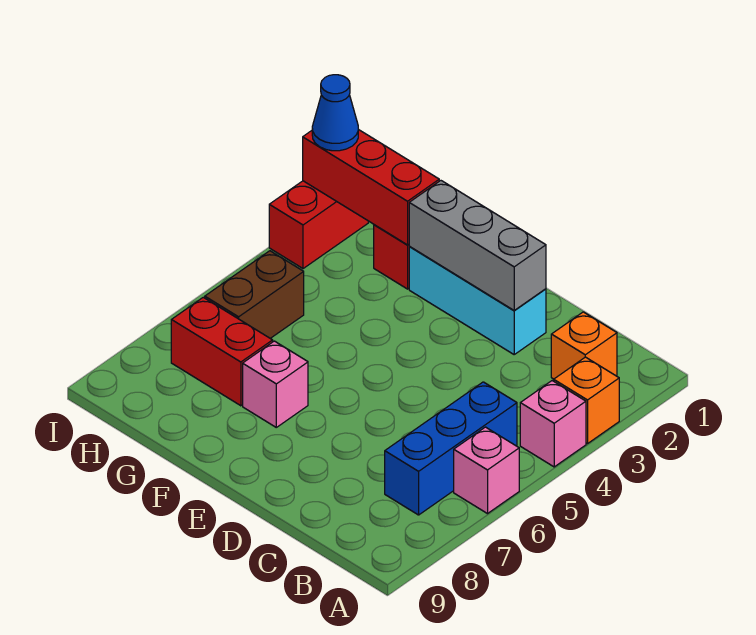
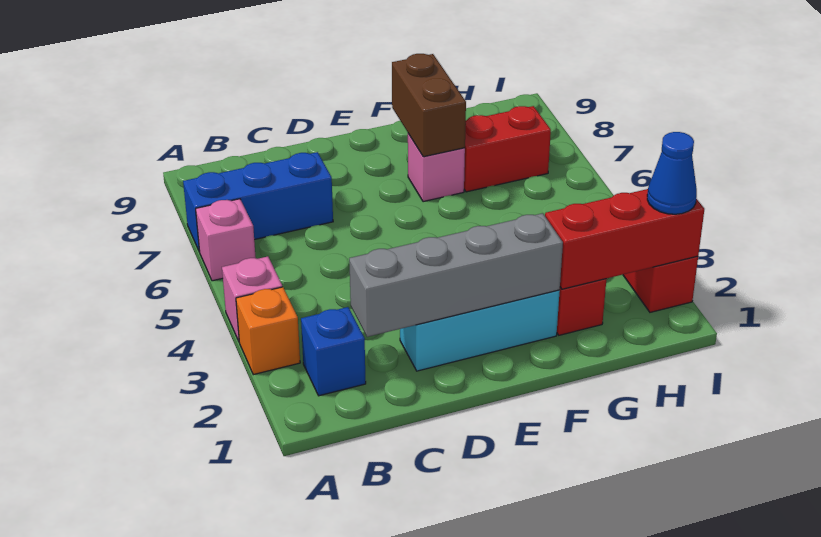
orange 1x1 brick [551,312,617,379] -> blue 1x1 brick [301,307,366,396]
blue 1x3 brick [385,382,517,515] -> blue 1x3 brick turned to [183,152,333,252]
grey 1x3 brick [409,181,546,311] -> grey 1x4 brick [349,213,563,337]
brown 1x2 brick [205,251,304,338] -> brown 1x2 brick moved to [392,54,466,157]

